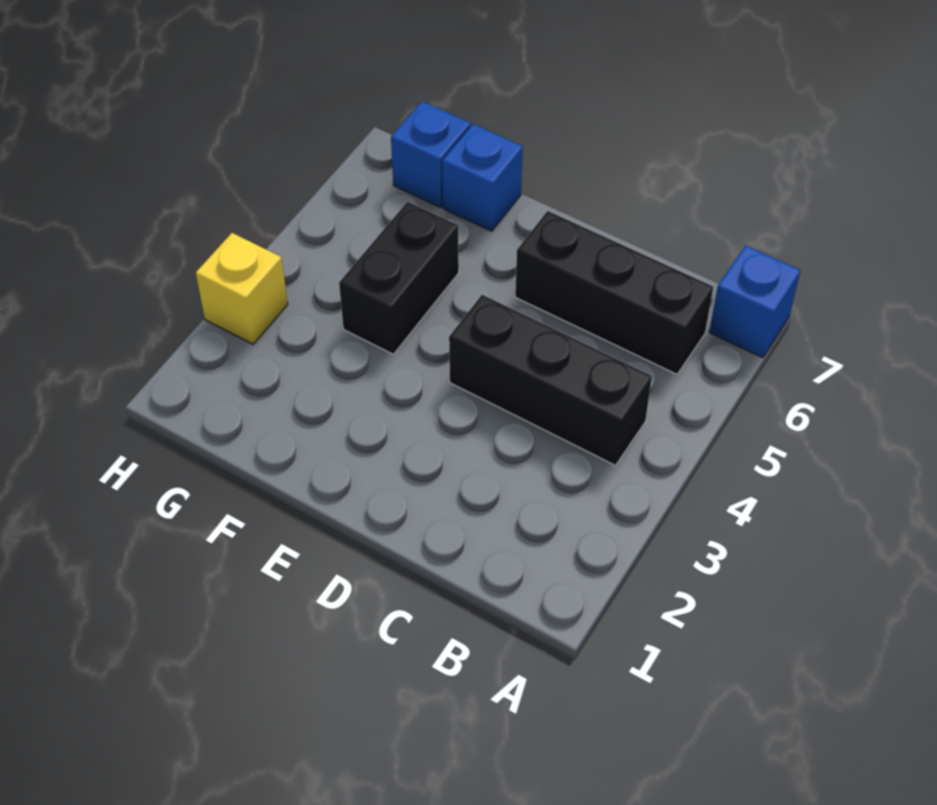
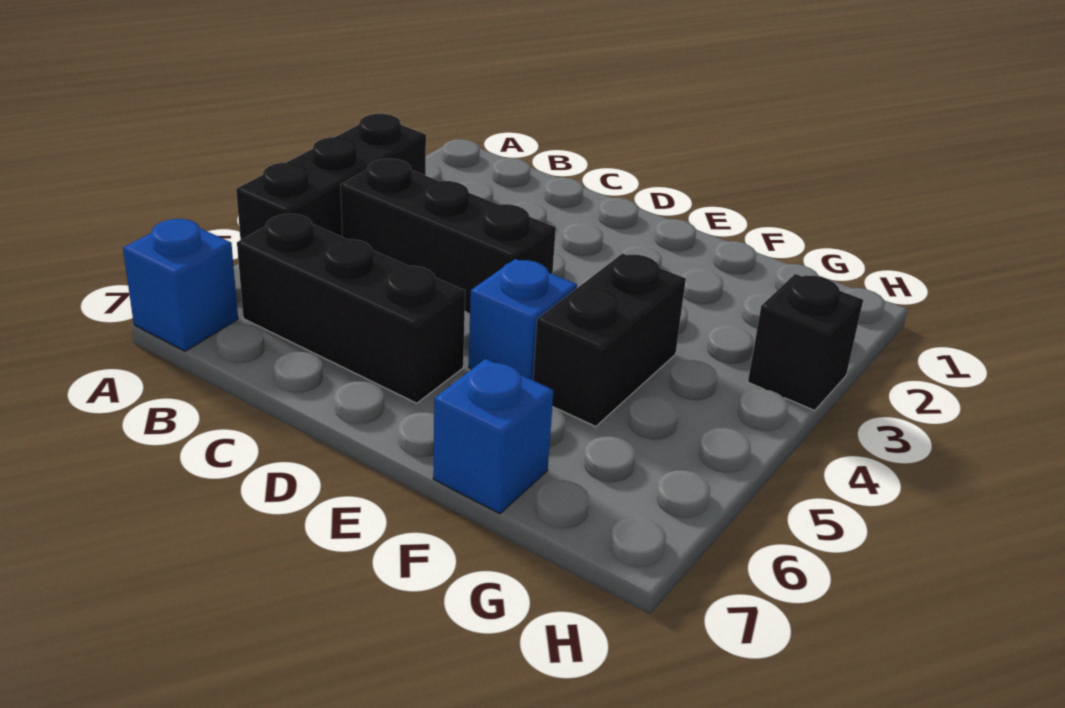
none -> black 1x3 brick [236,114,426,240]
blue 1x1 brick [391,101,471,208] -> blue 1x1 brick moved to [469,259,577,380]
yellow 1x1 brick [196,233,288,344] -> black 1x1 brick [748,274,863,411]

